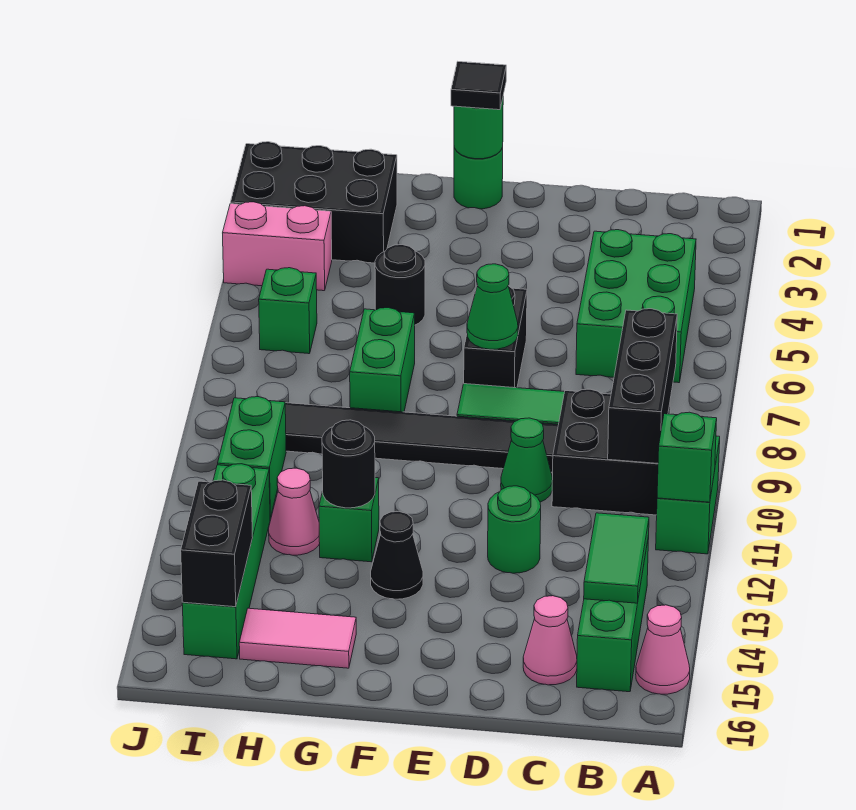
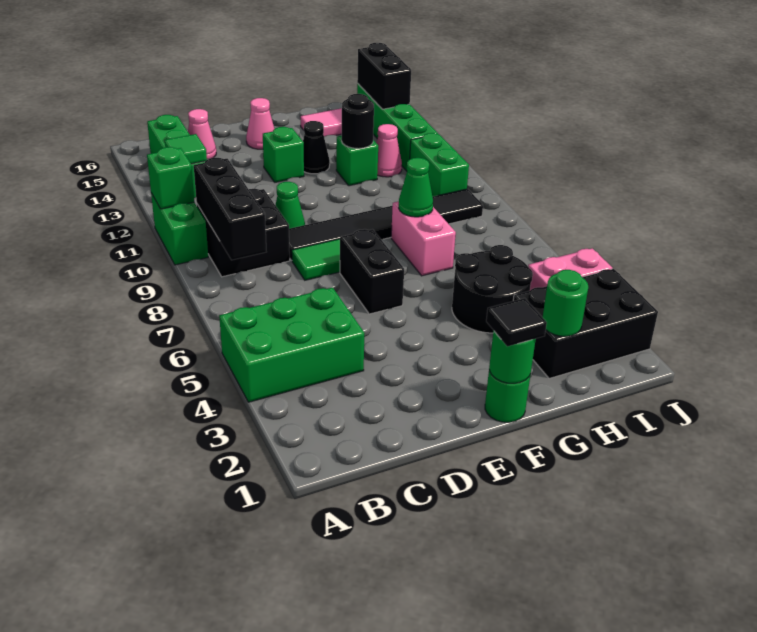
pink 1x1 cone [636,605,690,694] -> pink 1x1 cone moved to [246,98,274,149]
green 2x3 brick [576,230,696,383] -> green 2x3 brick turned to [219,287,364,402]
green 1x2 tile [584,513,649,603] -> green 1x1 tile [165,134,207,164]
green 1x1 round brick [488,486,541,573] -> green 1x1 round brick moved to [543,270,588,336]
green 1x1 cone [467,264,518,349] -> green 1x1 cone moved to [399,158,433,217]
black 1x1 round brick [375,245,425,325] -> black 2x2 round brick [452,245,533,333]
green 1x2 brick [350,308,415,412] -> pink 1x2 brick [391,202,456,276]
green 1x1 brick [259,268,317,354] -> green 1x1 brick moved to [263,127,304,182]

